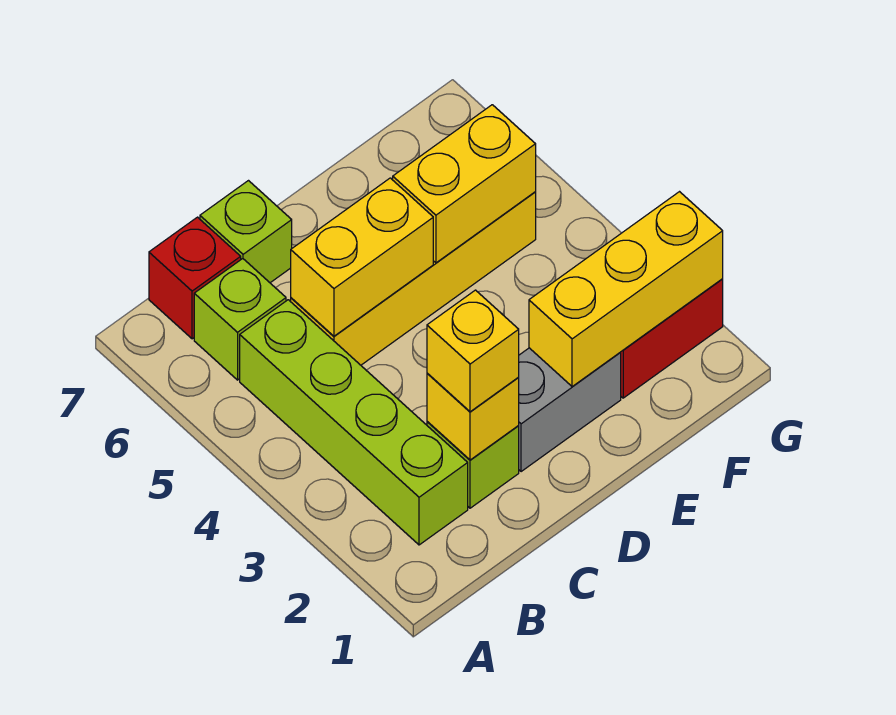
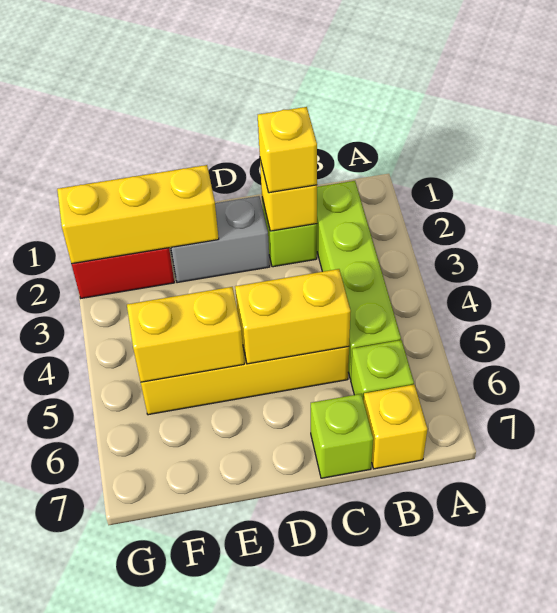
red 1x1 brick [149,217,241,339] -> yellow 1x1 brick [364,385,427,469]

